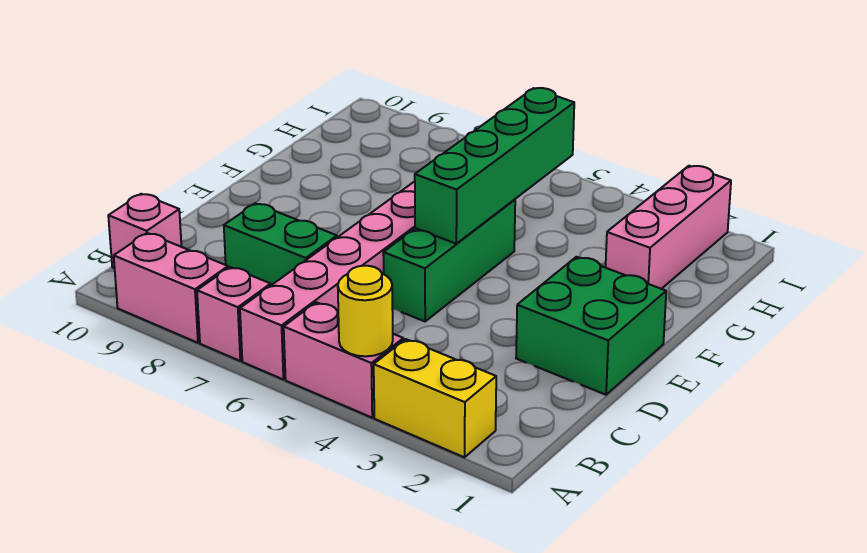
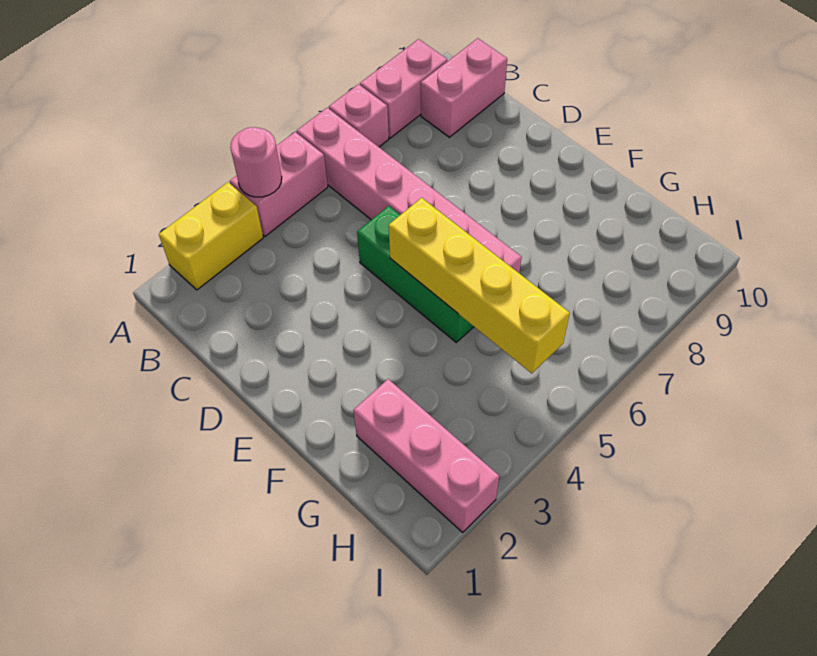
yellow 1x1 round brick [338,266,393,356] -> pink 1x1 round brick [230,127,282,197]
pink 1x1 brick [108,194,182,269] -> pink 1x2 brick [421,38,507,137]
green 1x2 brick [224,203,337,285] -> none
green 2x2 brick [516,257,666,395] -> none
green 1x4 brick [415,88,574,244] -> yellow 1x4 brick [389,198,570,373]

